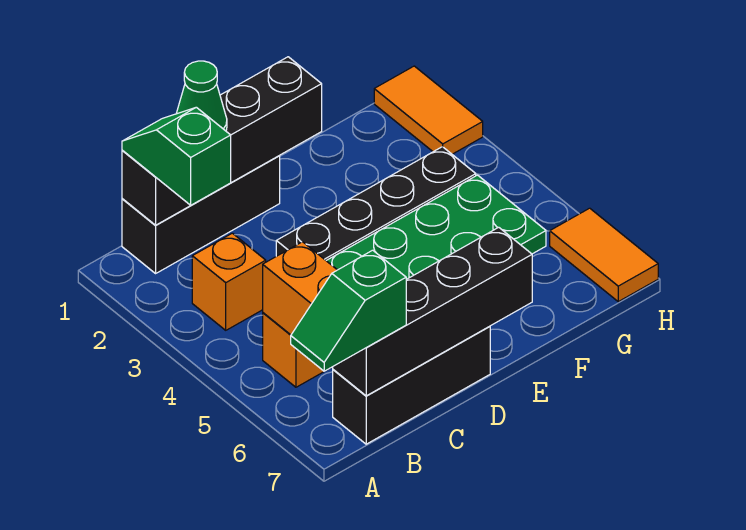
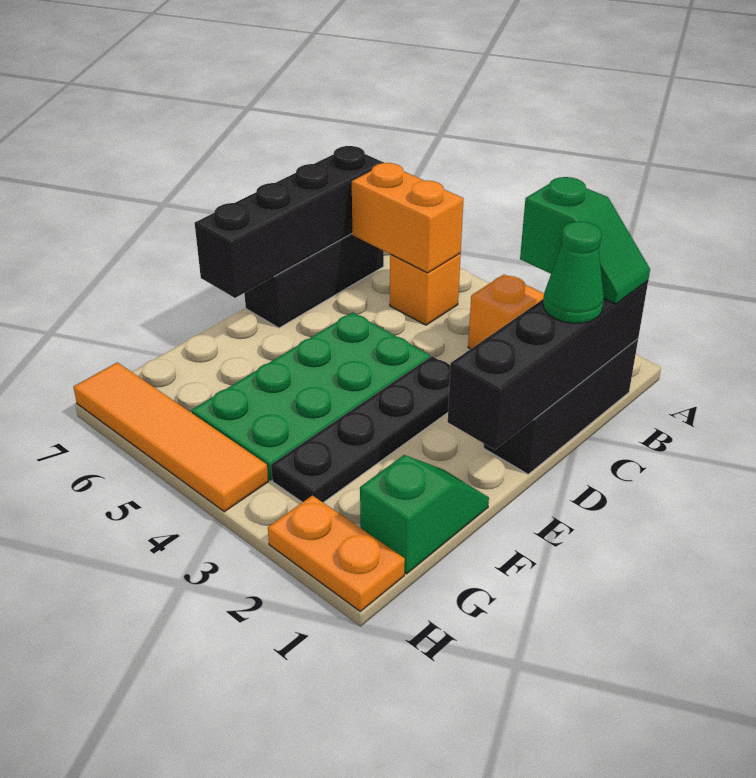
green 1x2 slope [291,250,406,371] -> green 1x2 slope moved to [360,455,489,574]
orange 1x2 tile [374,66,483,154] -> orange 1x2 plate [268,495,405,611]
orange 1x2 tile [550,208,658,302] -> orange 1x4 tile [73,362,268,512]

